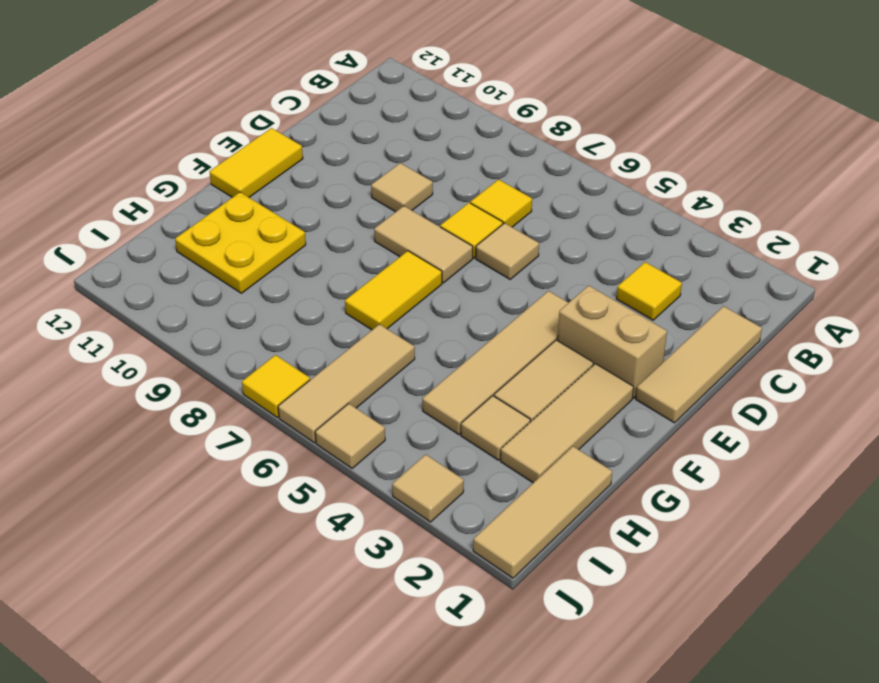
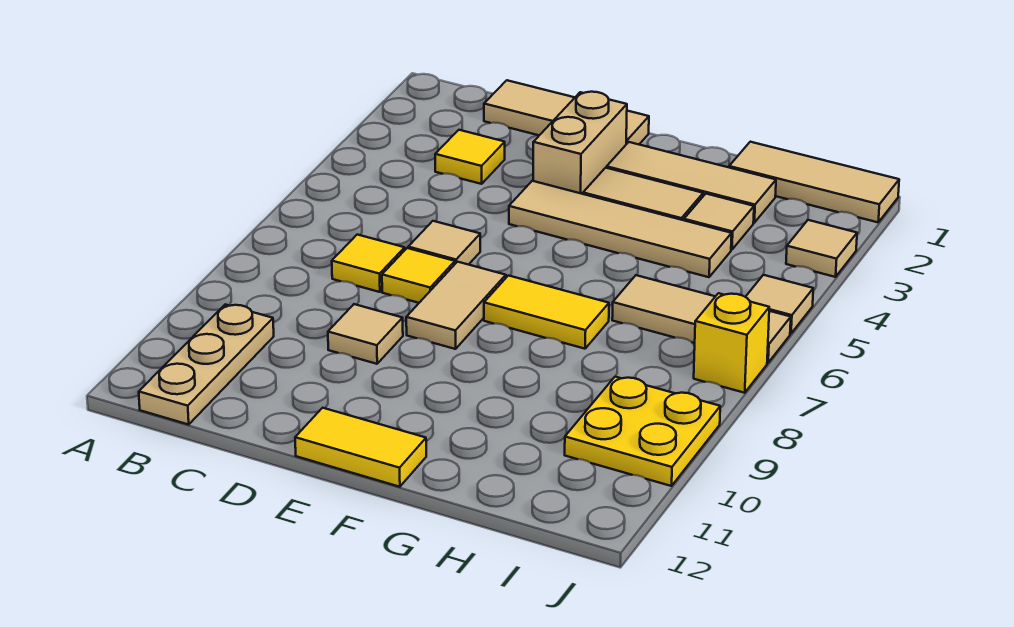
none -> tan 1x3 plate [139,304,274,425]
yellow 2x2 plate [175,192,306,293] -> yellow 2x2 plate moved to [565,377,720,486]
yellow 1x1 tile [242,355,310,418] -> yellow 1x1 brick [694,293,769,393]

